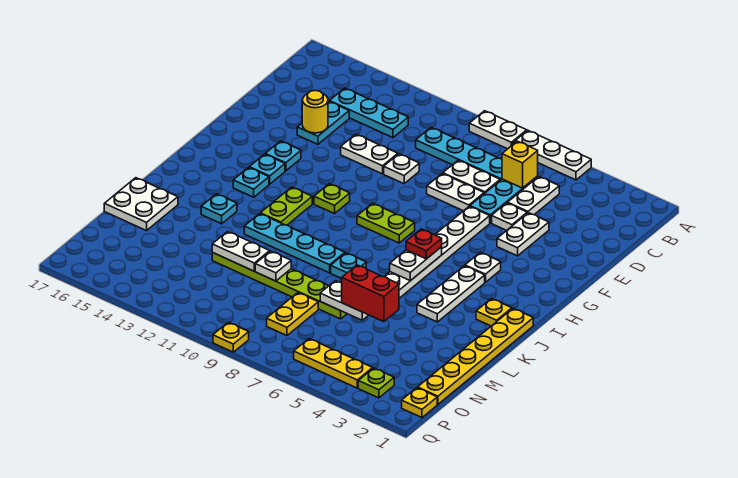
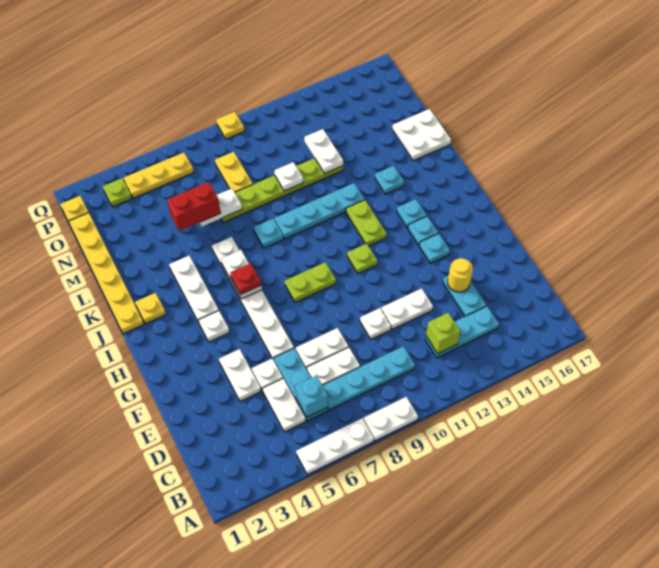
yellow 1x1 brick [502,141,538,188] -> cyan 1x1 brick [295,375,328,417]
none -> lime 1x1 brick [426,313,460,354]
white 1x2 plate [212,231,270,271] -> white 1x2 plate turned to [304,129,343,174]

